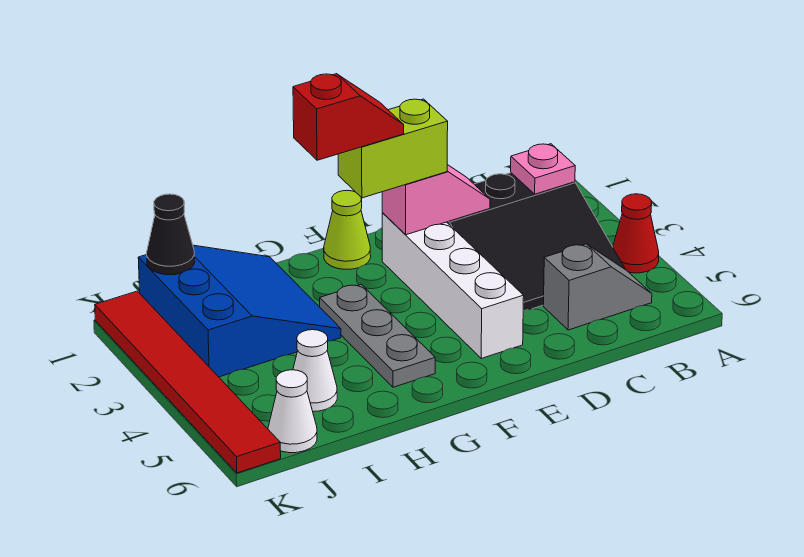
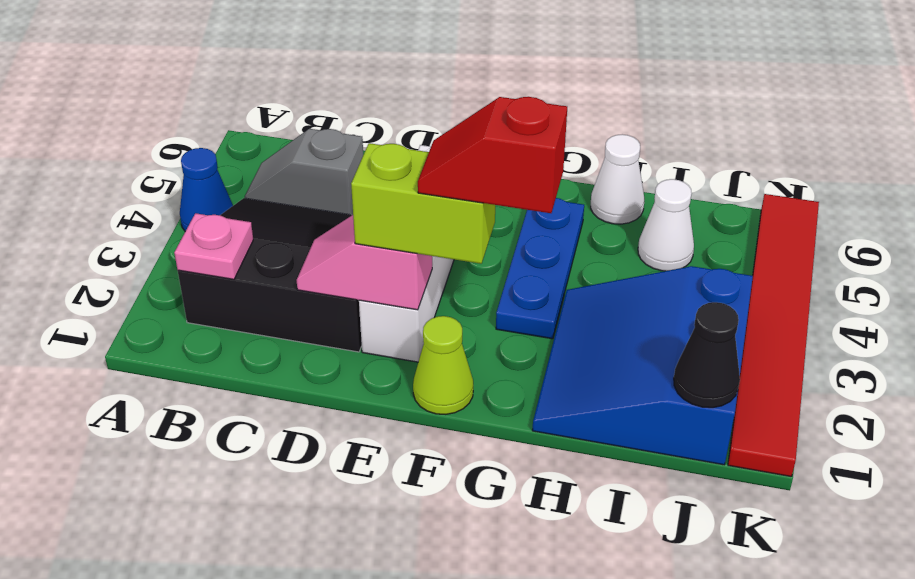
red 1x1 cone [613,194,659,273] -> blue 1x1 cone [180,148,233,231]
grey 1x3 plate [320,284,435,387] -> blue 1x3 plate [496,198,584,339]
white 1x1 cone [268,370,317,453] -> white 1x1 cone moved to [591,134,644,224]

